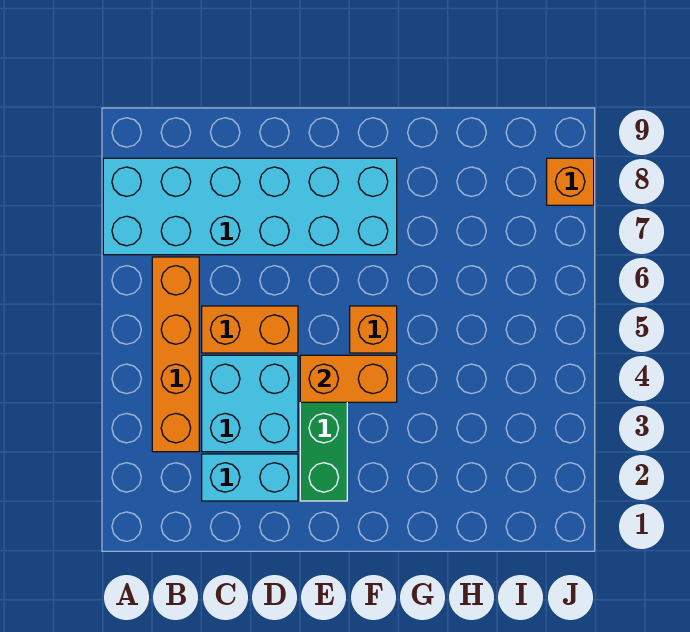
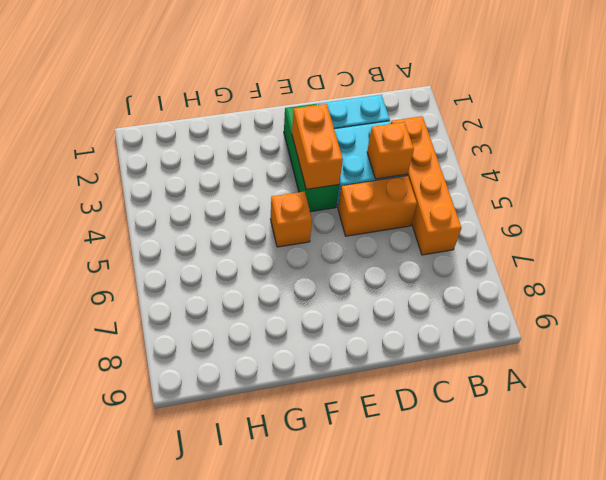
cyan 2x6 brick [103,158,397,255] -> none
orange 1x2 brick [300,355,397,402] -> orange 1x2 brick turned to [292,104,343,189]
orange 1x1 brick [547,158,594,205] -> orange 1x1 brick moved to [367,122,414,179]

